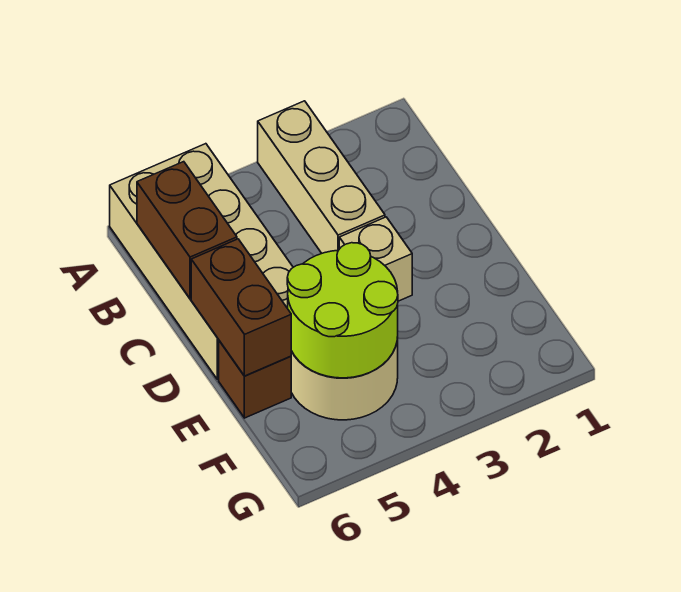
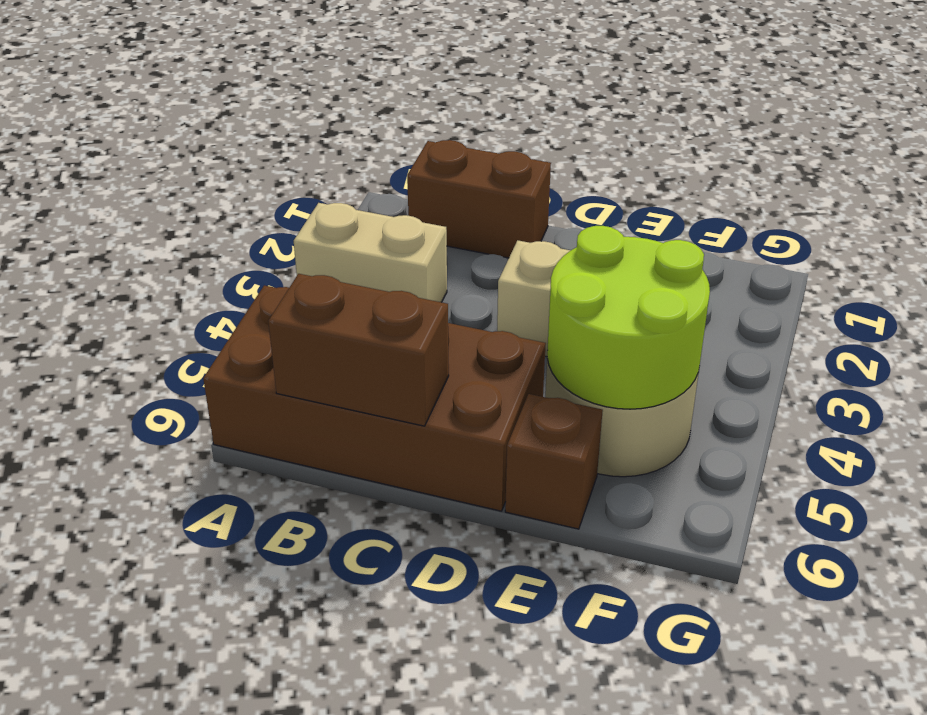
tan 1x3 brick [258,101,385,253] -> tan 1x2 brick [294,203,447,302]
tan 2x4 brick [110,144,293,379] -> brown 2x4 brick [203,285,546,511]
brown 1x2 brick [191,239,291,376] -> brown 1x2 brick moved to [407,140,551,258]

